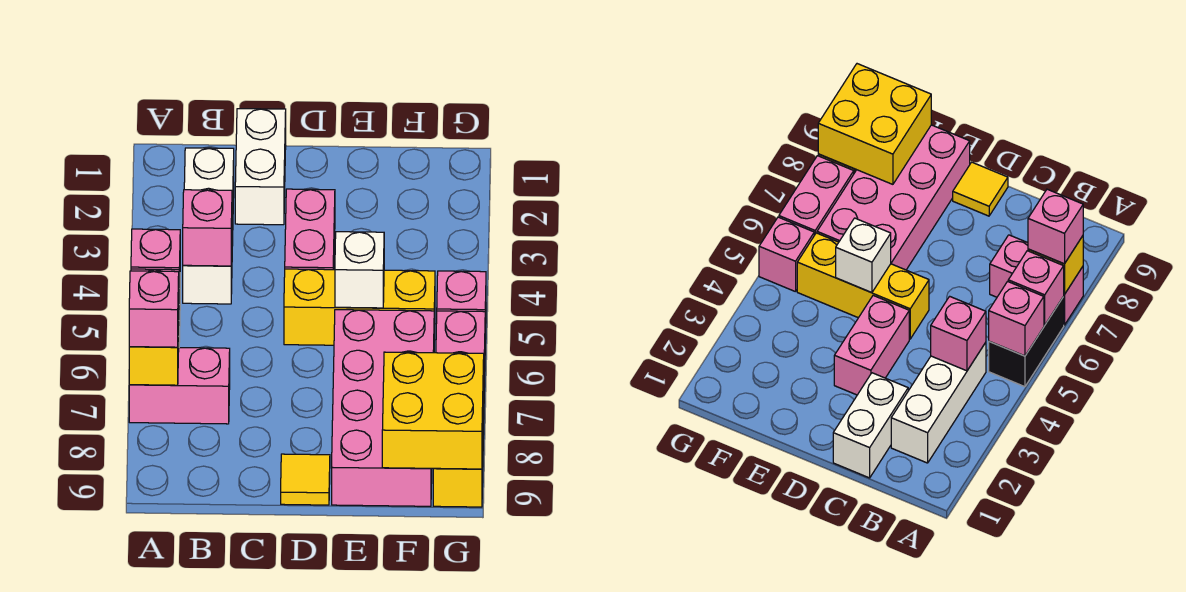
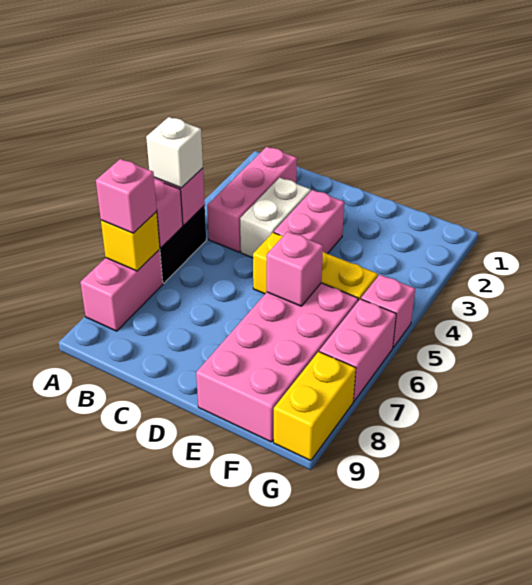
pink 1x2 brick [129,348,230,424] -> pink 1x2 brick turned to [80,249,163,331]
white 1x3 brick [183,148,234,304] -> pink 1x3 brick [207,147,297,252]
pink 1x1 brick [183,190,232,266] -> pink 1x1 brick moved to [267,232,323,306]
white 1x2 brick [235,109,286,225] -> white 1x2 brick moved to [240,178,311,258]
yellow 1x1 tile [281,454,330,505] -> none
white 1x1 brick [335,232,384,308] -> white 1x1 brick moved to [146,117,203,188]
yellow 2x2 brick [382,352,484,469] -> none

